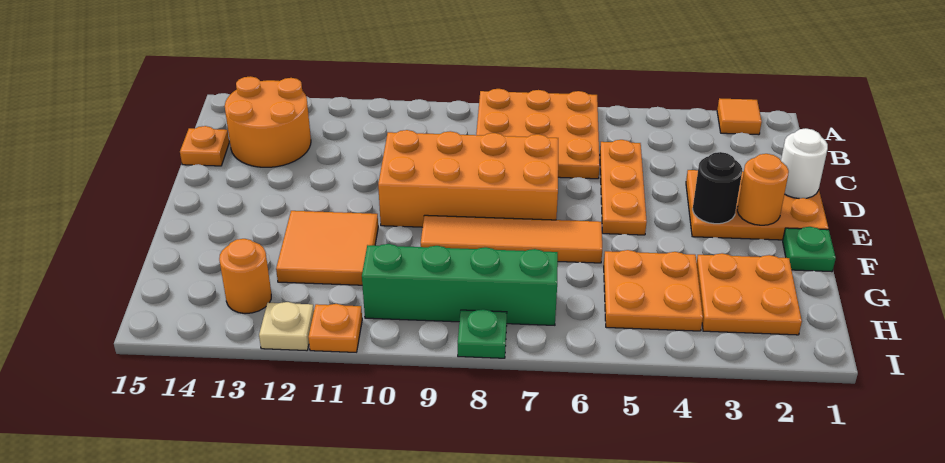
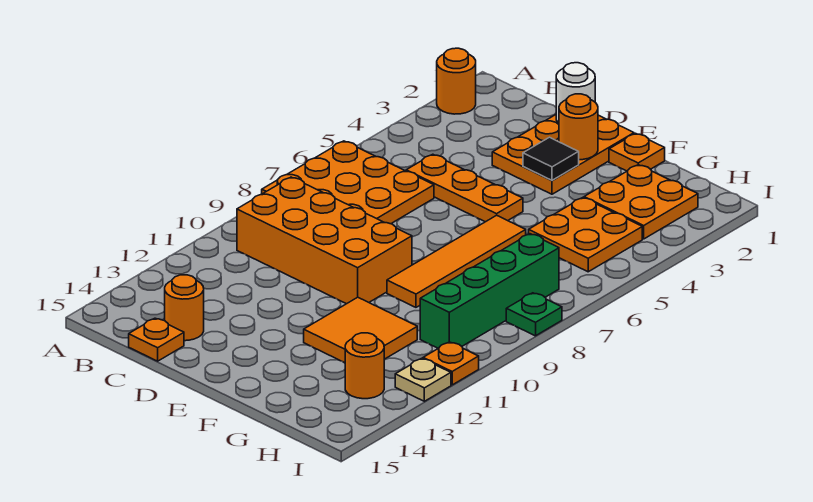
orange 1x1 tile [717,98,762,135] -> orange 1x1 round brick [437,48,476,114]
orange 2x2 round brick [225,76,311,167] -> orange 1x1 round brick [165,275,204,341]
orange 2x4 brick [378,130,558,227] -> orange 2x4 brick turned to [237,177,412,304]
black 1x1 round brick [693,152,742,224] -> black 1x1 tile [523,137,579,180]
green 1x1 plate [783,227,836,272] -> orange 1x1 plate [609,133,665,171]

